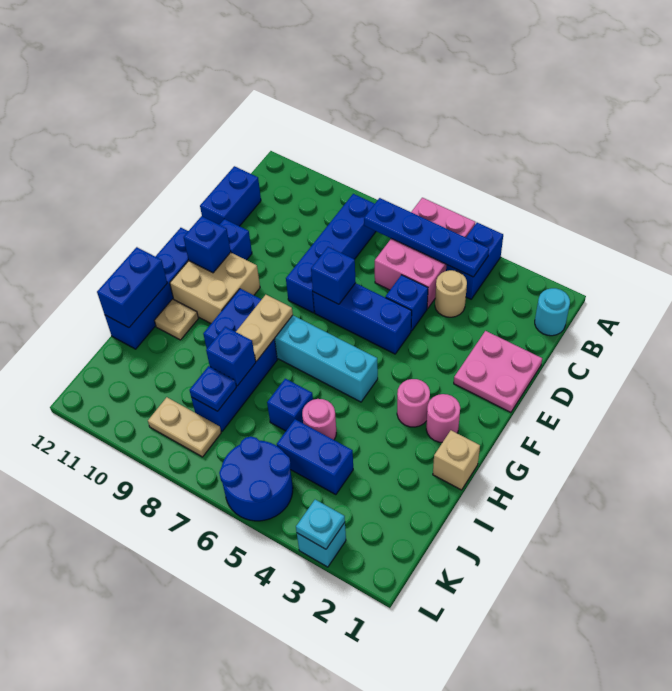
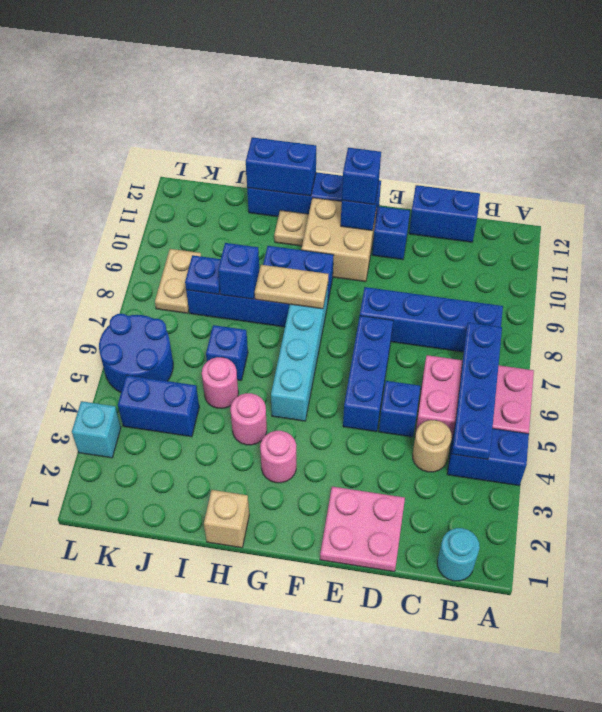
blue 1x1 brick [311,247,356,304] -> blue 1x1 brick moved to [342,148,381,205]
pink 1x1 round brick [426,394,460,442] -> pink 1x1 round brick moved to [230,393,267,445]
blue 1x2 brick [277,419,353,495] -> blue 1x2 brick turned to [118,375,199,437]
cyan 1x1 plate [296,500,345,549] -> none

